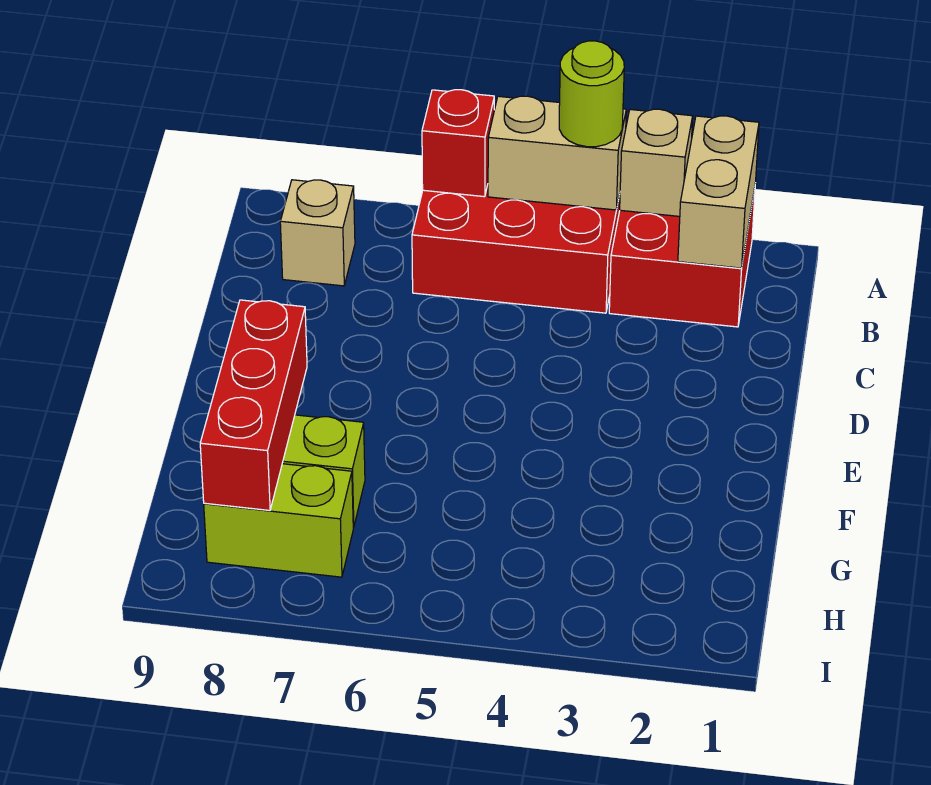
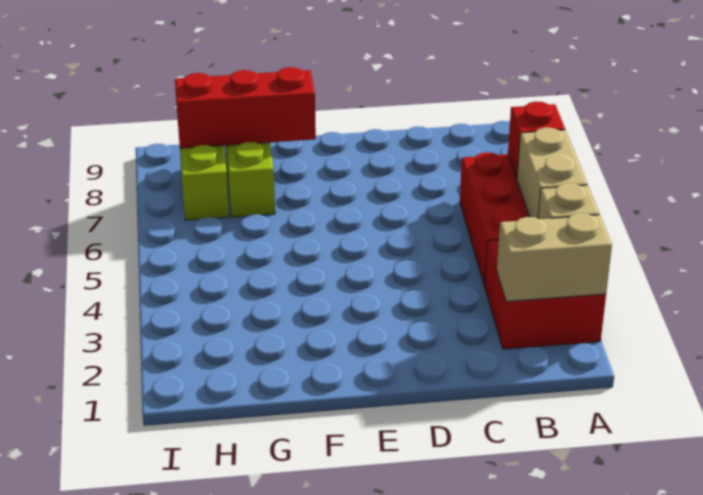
lime 1x1 round brick [559,41,624,147] -> none
tan 1x1 brick [280,180,355,286] -> none

